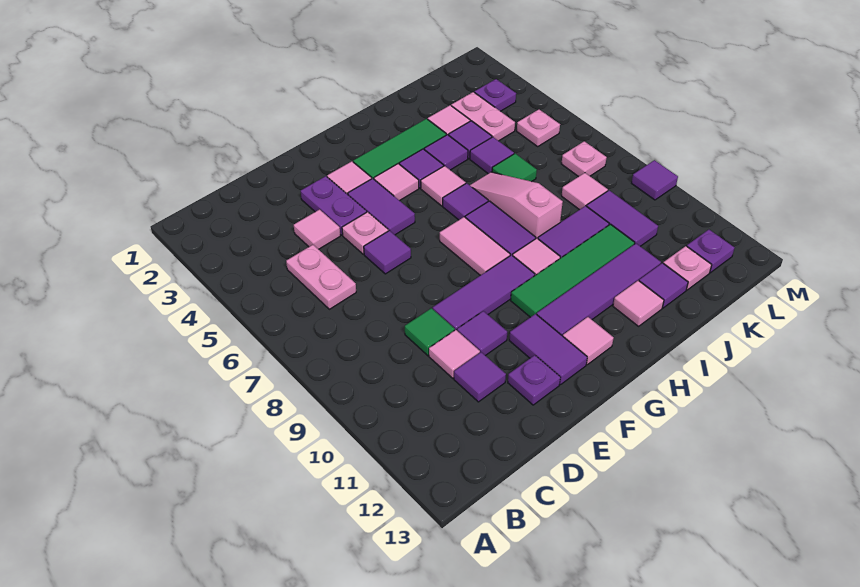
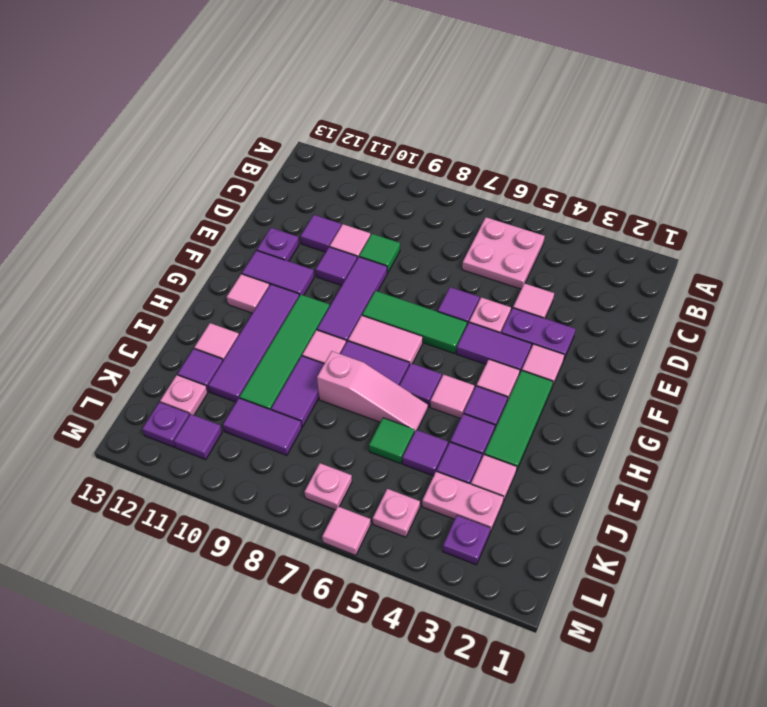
pink 1x2 plate [286,245,356,309] -> pink 2x2 plate [462,217,545,289]
none -> green 1x3 tile [362,291,467,354]
pink 1x1 tile [562,173,608,210] -> pink 1x1 tile moved to [322,507,371,556]
purple 1x1 tile [632,160,678,200] -> purple 1x1 tile moved to [174,414,222,460]

